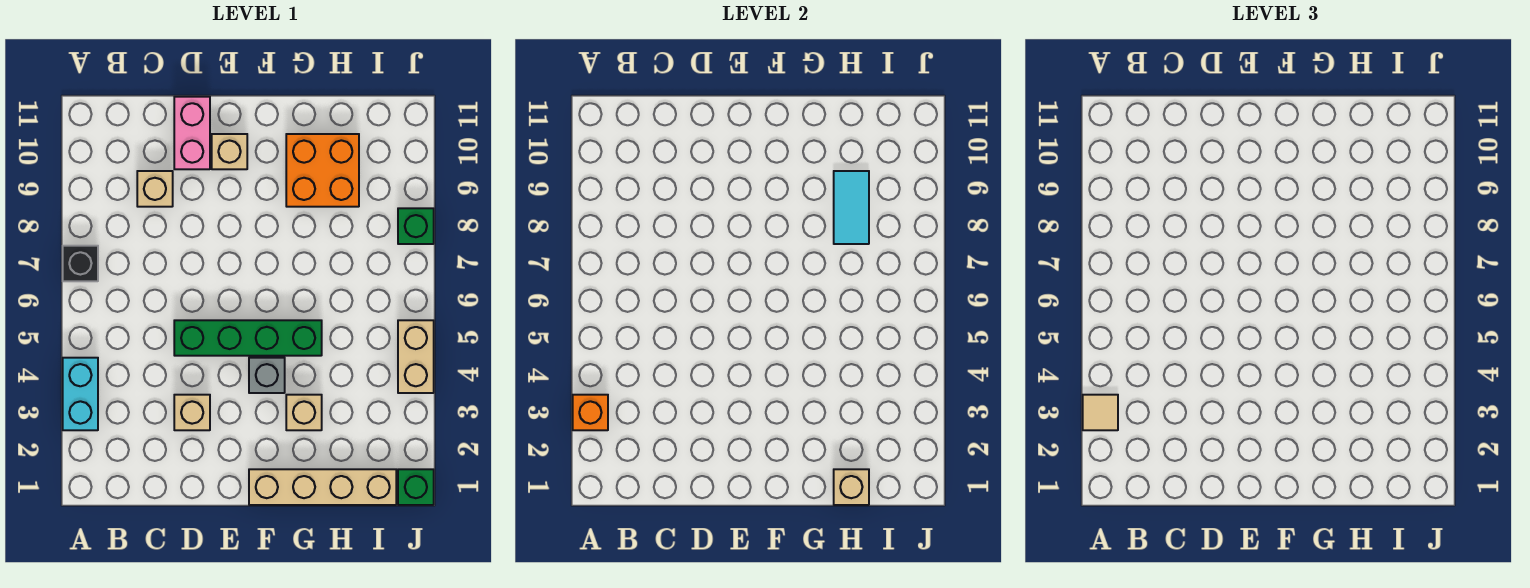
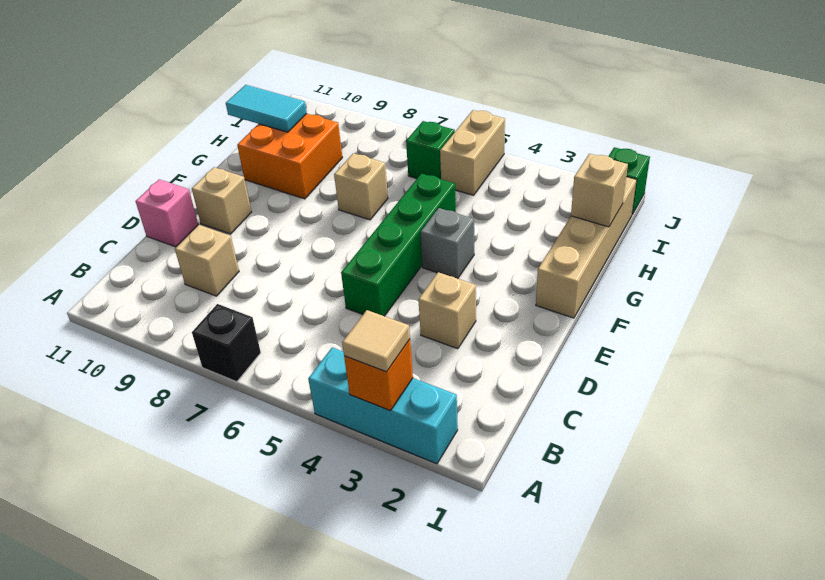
cyan 1x2 brick [63,358,98,430] -> cyan 1x3 brick [308,347,458,464]
pink 1x2 brick [174,97,210,169] -> pink 1x1 brick [136,179,198,247]
tan 1x1 brick [286,395,322,430] -> tan 1x1 brick moved to [334,153,388,220]
cyan 1x2 tile [834,171,869,244] -> cyan 1x2 tile moved to [226,85,307,132]
tan 1x2 brick [398,320,434,393] -> tan 1x2 brick turned to [440,110,505,195]
green 1x1 brick [398,208,434,244] -> green 1x1 brick moved to [406,121,455,179]

